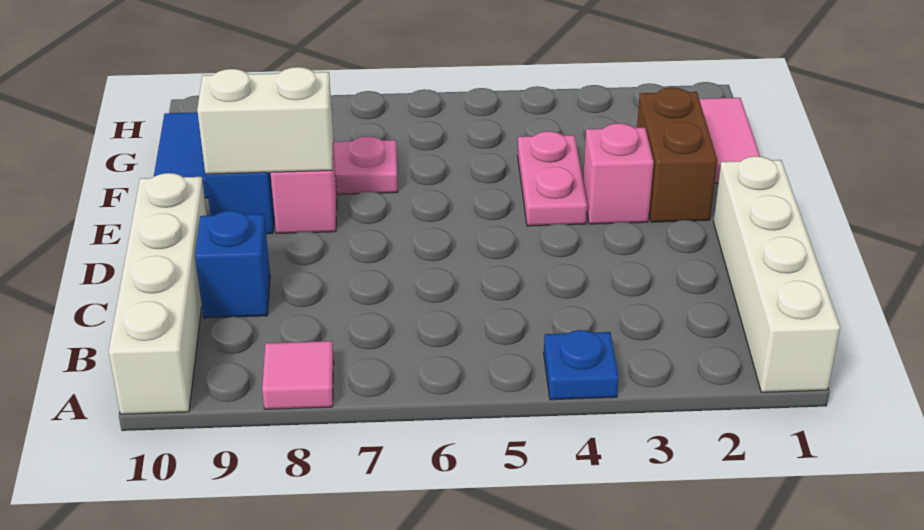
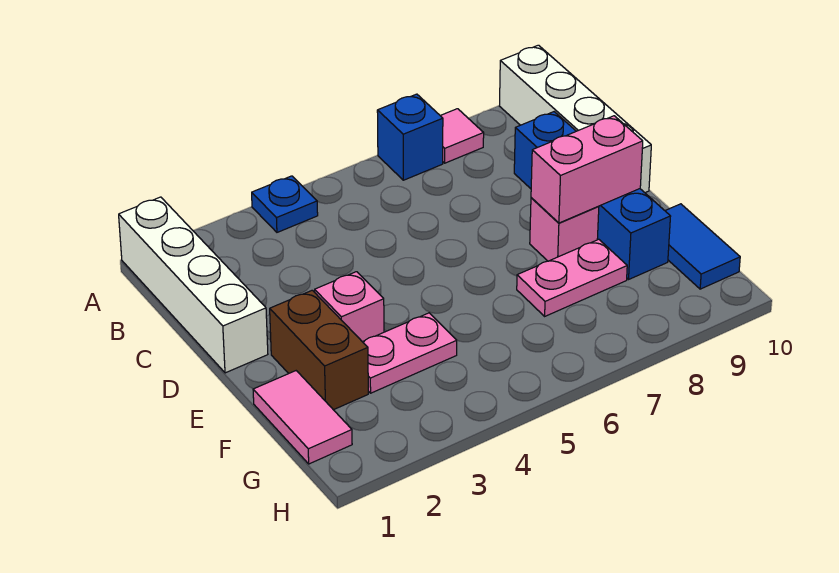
none -> blue 1x1 brick [377,94,443,180]
pink 1x2 plate [518,131,587,226] -> pink 1x2 plate turned to [363,313,457,393]
white 1x2 brick [197,67,333,174] -> pink 1x2 brick [531,116,643,223]

